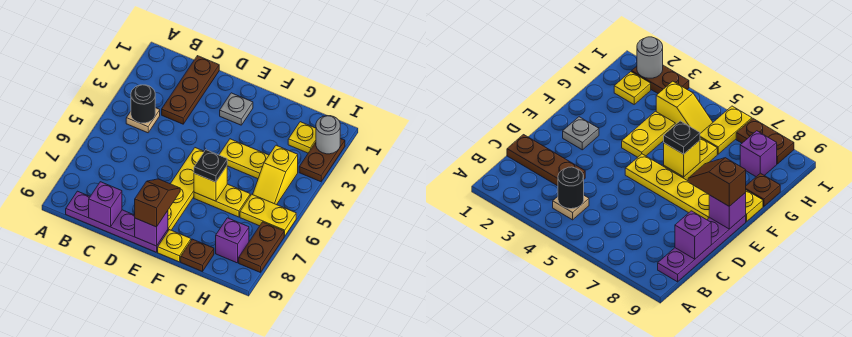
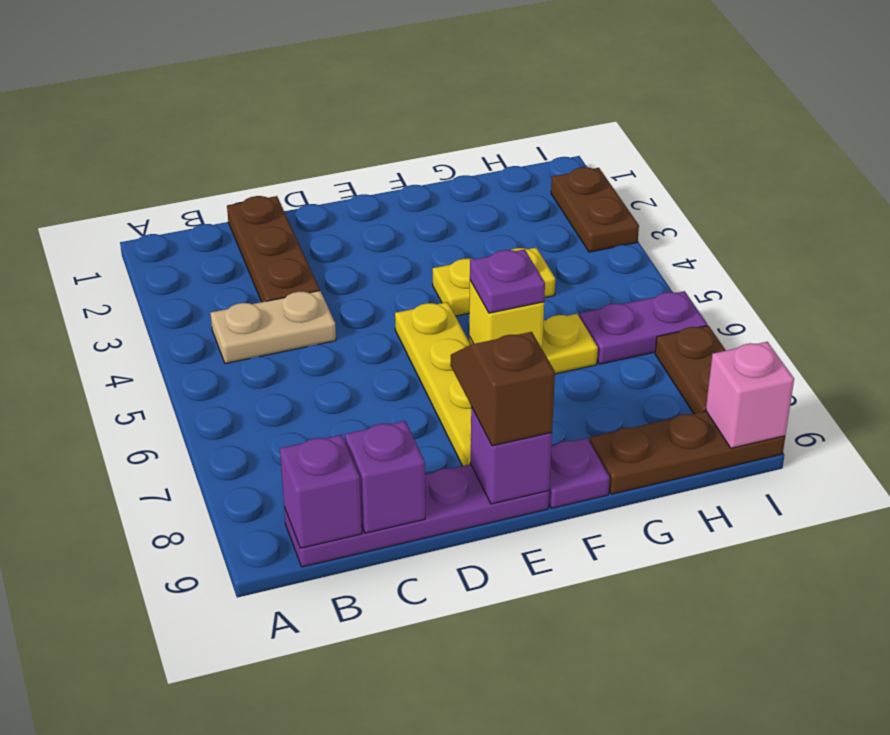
tan 1x1 plate [126,108,160,133] -> tan 1x2 plate [210,291,336,364]
black 1x1 round brick [131,85,155,123] -> none
grey 1x1 plate [220,93,253,125] -> none
black 1x1 plate [194,150,227,182] -> purple 1x1 plate [470,249,545,313]
yellow 1x1 plate [158,230,191,262] -> purple 1x1 plate [549,438,610,508]
brown 1x1 plate [181,239,214,272] -> brown 1x3 plate [590,411,785,494]
yellow 1x1 plate [288,122,316,153] -> none
yellow 1x2 slope [253,145,298,205] -> none
yellow 1x2 plate [240,194,296,236] -> purple 1x2 plate [580,291,707,364]
purple 1x1 brick [216,218,249,263] -> purple 1x1 brick moved to [280,435,362,548]
grey 1x1 round brick [316,116,340,154] -> none
none -> pink 1x1 brick [706,342,794,448]

